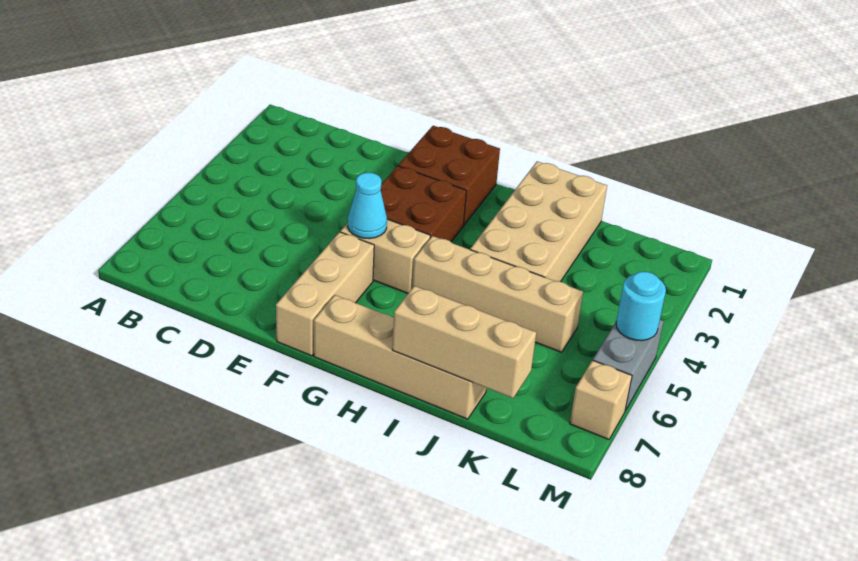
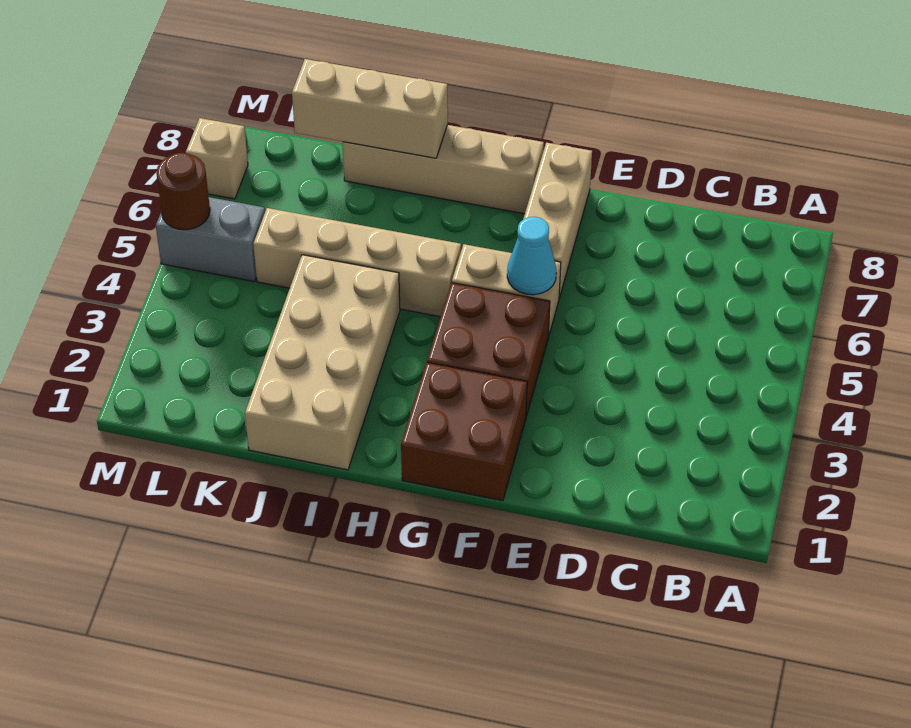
grey 1x2 brick [593,320,664,411] -> grey 1x2 brick turned to [156,197,265,281]
cyan 1x1 round brick [616,272,666,341] -> brown 1x1 round brick [156,153,210,230]

